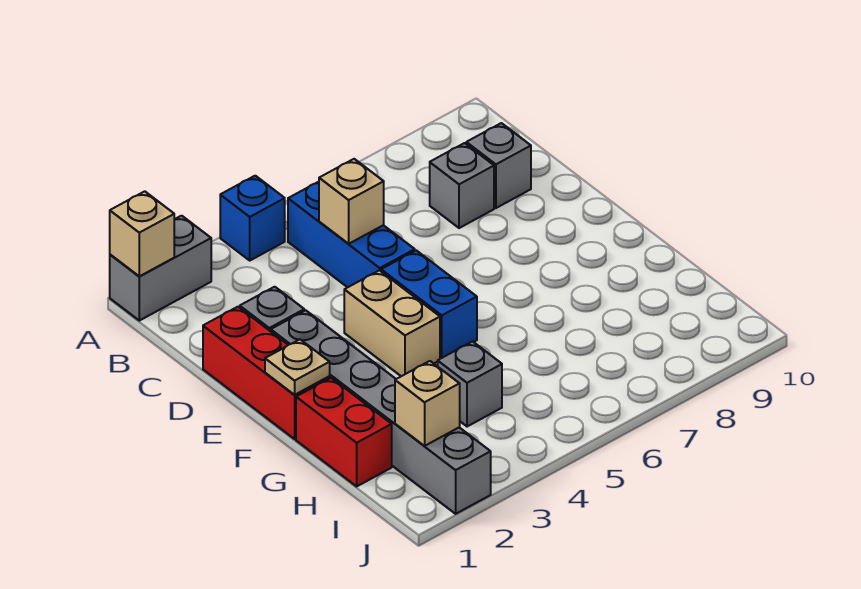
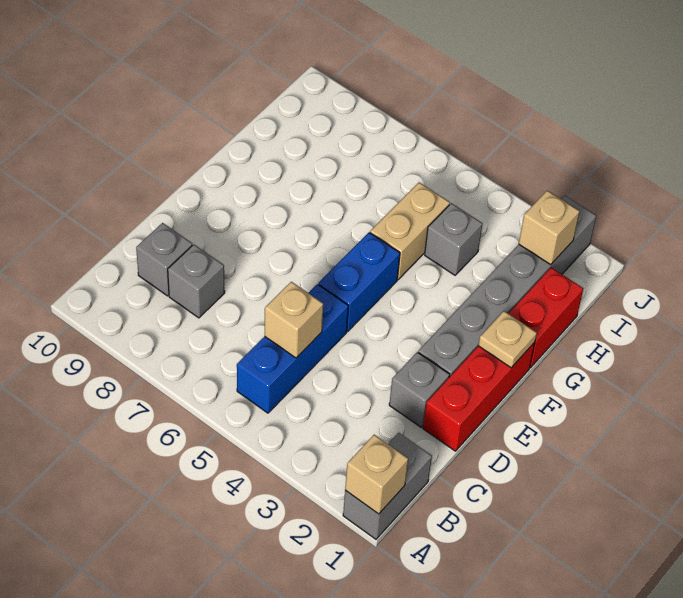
grey 1x2 brick [110,216,211,321] -> grey 1x2 brick turned to [343,433,432,539]
blue 1x1 brick [220,176,285,260] -> none
tan 1x2 brick [344,270,440,376] -> tan 1x2 brick moved to [370,183,450,279]

